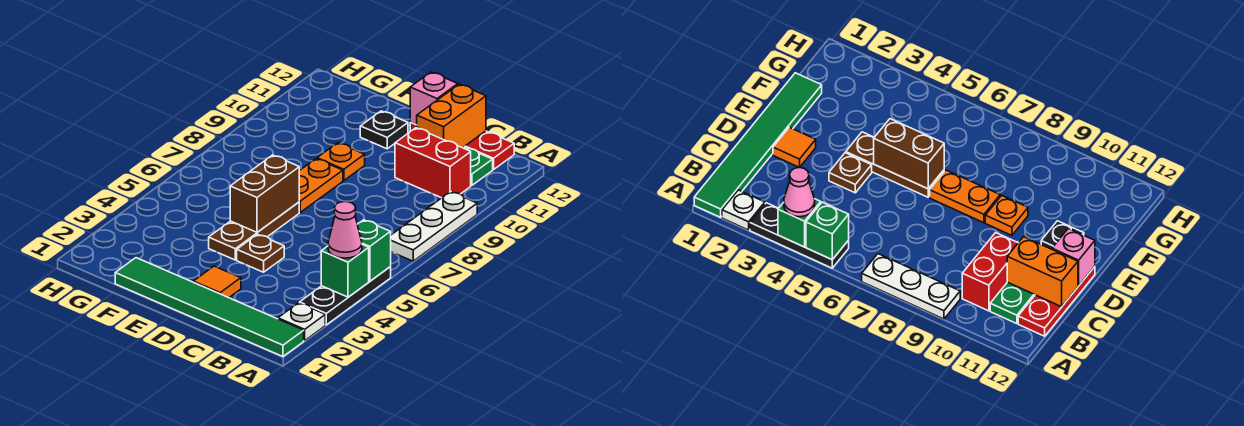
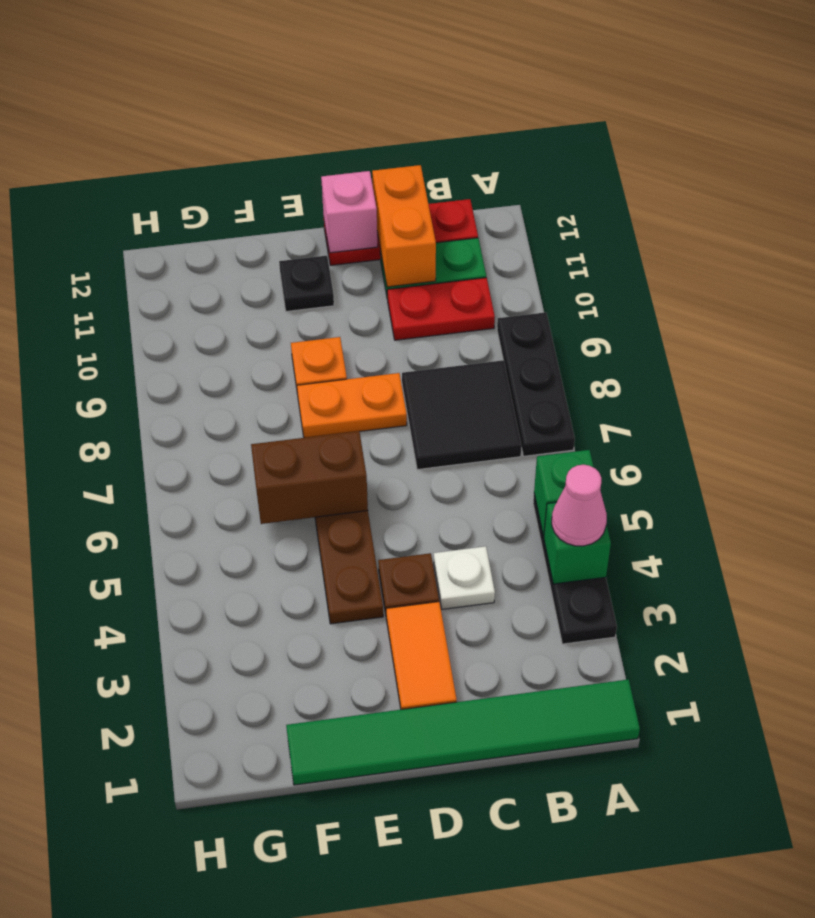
white 1x1 plate [278,303,325,341] -> white 1x1 plate moved to [434,546,495,609]
white 1x3 plate [391,192,477,261] -> black 1x3 plate [497,312,575,456]
none -> black 2x2 tile [402,360,522,470]
red 1x2 brick [395,128,471,198] -> red 1x2 plate [387,278,495,340]
orange 1x1 tile [193,266,241,298] -> orange 1x2 tile [386,602,457,710]
brown 1x2 brick [230,155,299,232] -> brown 1x2 brick turned to [251,431,368,524]
orange 1x2 plate [299,159,343,212] -> orange 1x2 plate turned to [297,373,407,438]

